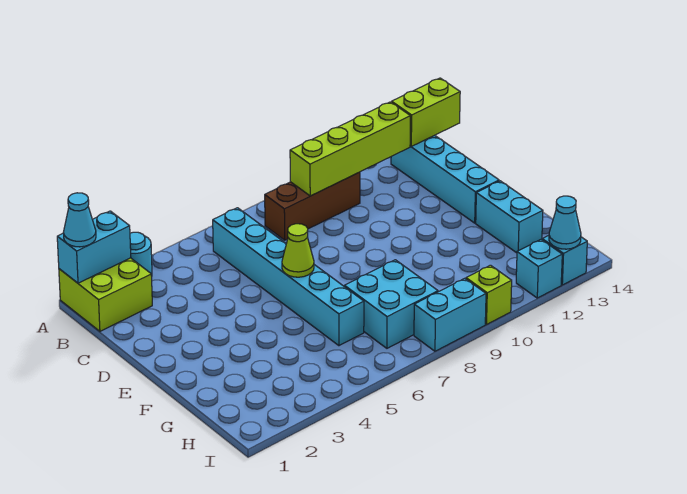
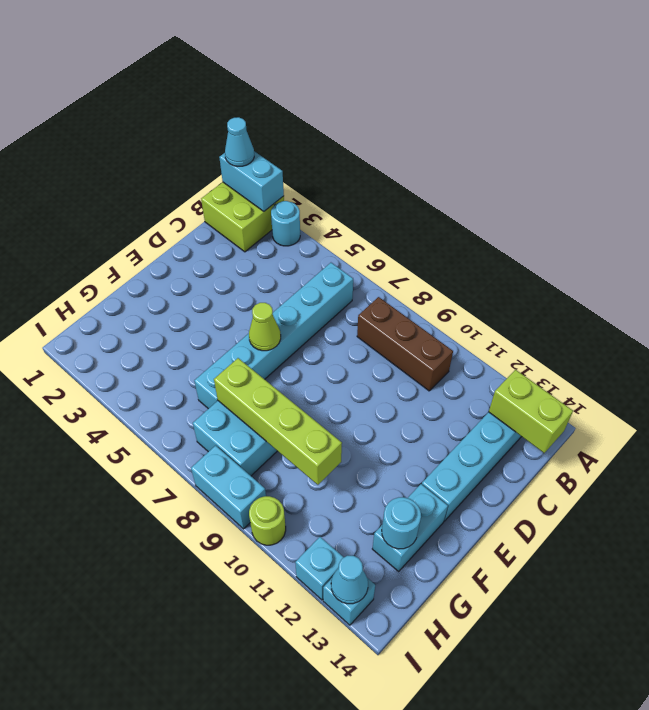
lime 1x4 brick [290,102,410,196] -> lime 1x4 brick moved to [214,358,342,485]
none -> cyan 1x1 round brick [382,497,421,549]
lime 1x1 brick [466,265,512,324] -> lime 1x1 round brick [249,496,286,545]

